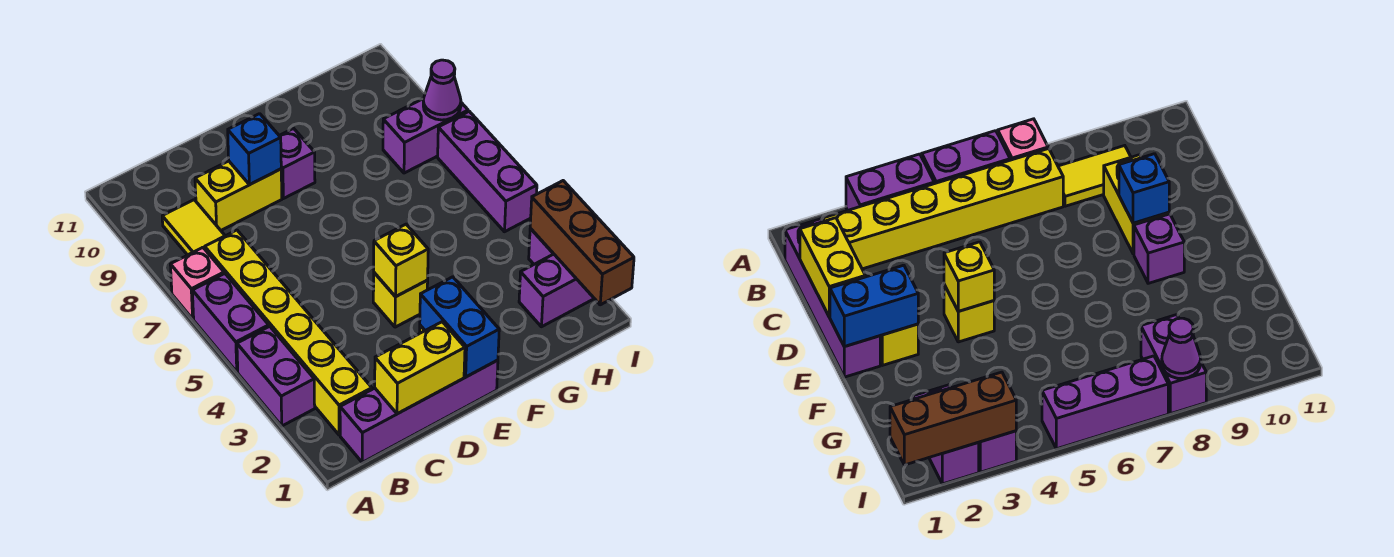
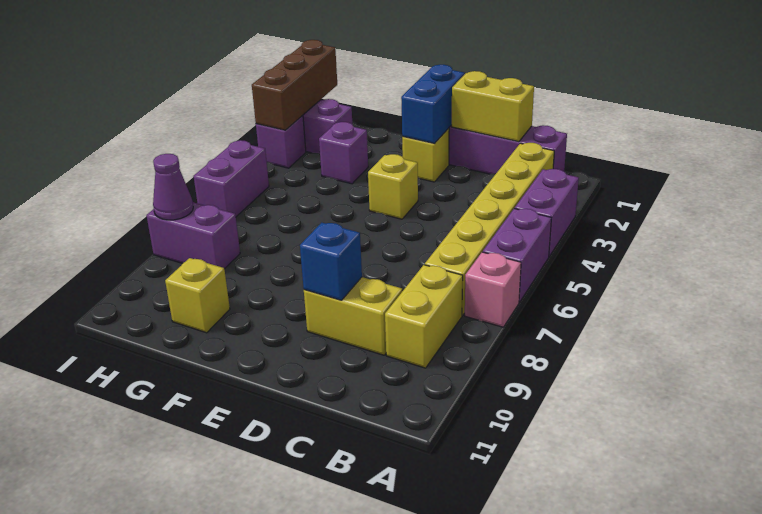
yellow 1x2 tile [162,200,225,255] -> yellow 1x2 brick [385,265,463,368]
yellow 1x1 brick [374,224,428,297] -> yellow 1x1 brick moved to [165,258,230,333]
purple 1x1 brick [279,128,315,199] -> purple 1x1 brick moved to [319,122,368,184]
purple 1x3 brick [438,111,537,232] -> purple 1x2 brick [194,140,269,217]

